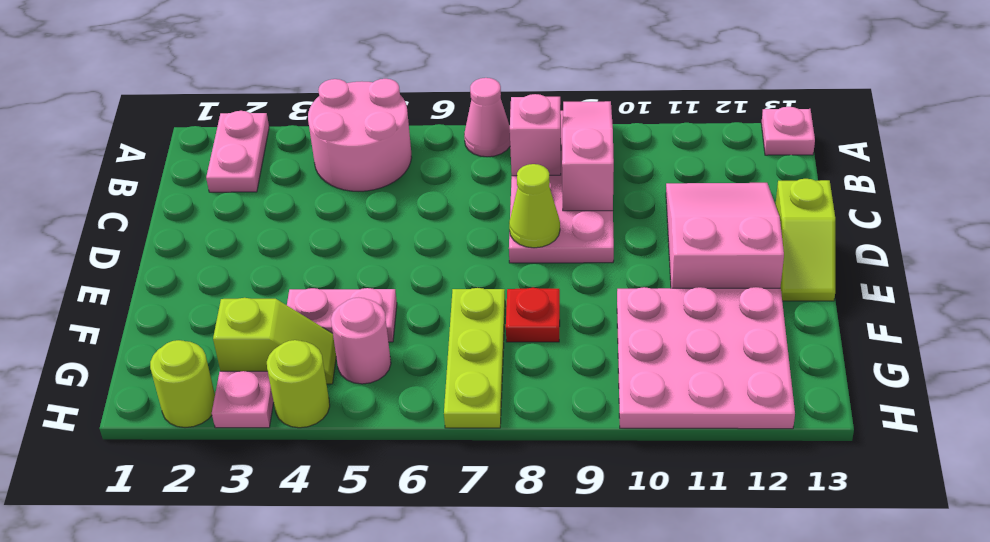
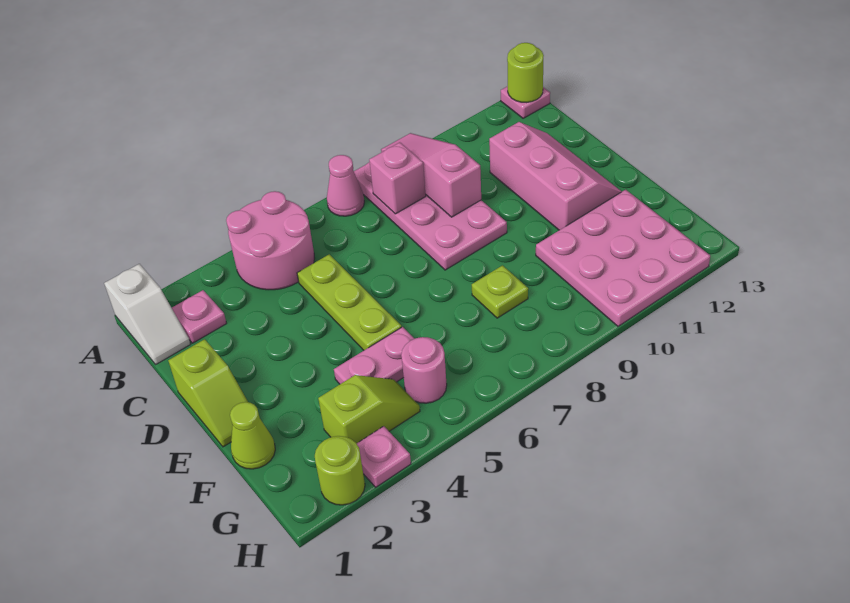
none -> white 1x2 slope [104,264,190,364]
pink 1x2 plate [206,111,269,192] -> pink 1x1 plate [172,290,227,343]
pink 2x3 slope [666,183,784,288] -> pink 2x3 slope turned to [489,122,622,230]
lime 1x1 cone [509,164,560,248] -> lime 1x1 cone moved to [230,402,275,469]
lime 1x2 slope [775,179,835,301] -> lime 1x2 slope moved to [168,339,248,447]
lime 1x3 plate [444,288,505,428] -> lime 1x3 plate moved to [297,254,401,350]
red 1x1 plate [506,288,560,342] -> lime 1x1 plate [472,265,528,318]
lime 1x1 round brick [267,340,330,428] -> lime 1x1 round brick moved to [507,43,544,102]

